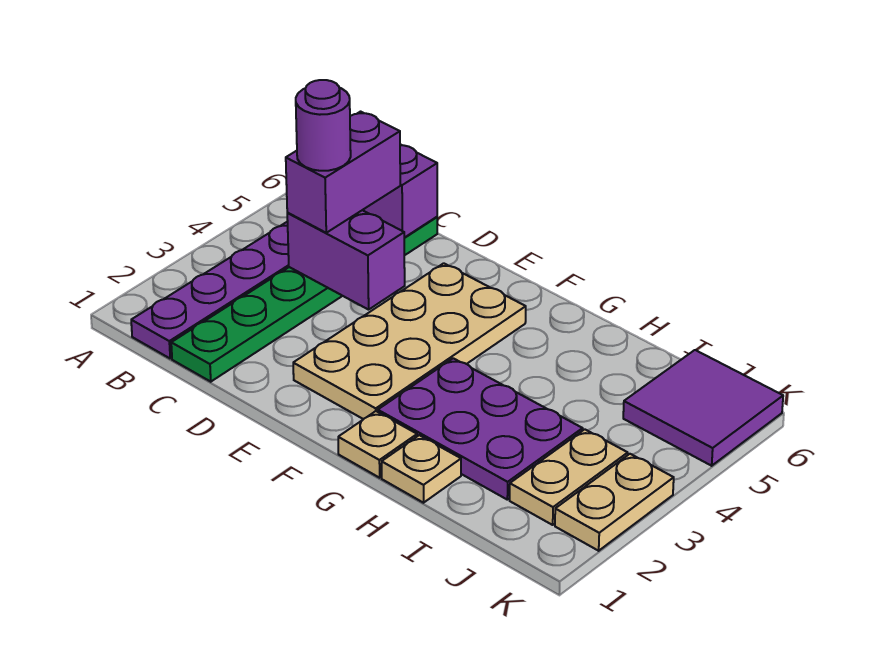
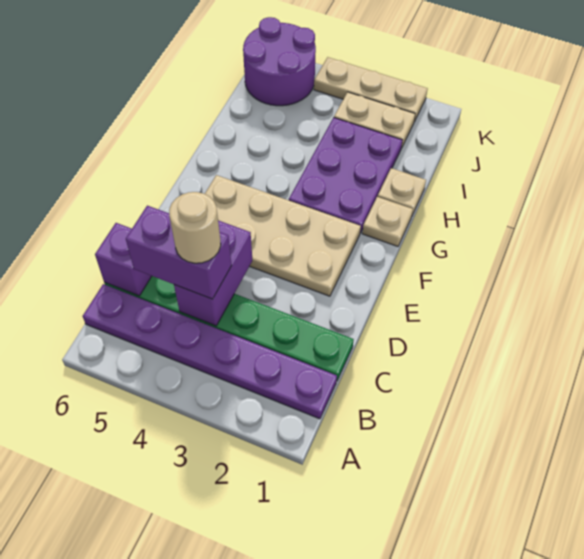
purple 1x1 round brick [296,80,351,171] -> tan 1x1 round brick [169,192,221,263]
purple 2x2 tile [623,350,783,466] -> purple 2x2 round brick [243,17,316,106]
tan 1x2 plate [555,454,674,551] -> tan 1x3 plate [314,57,428,122]

